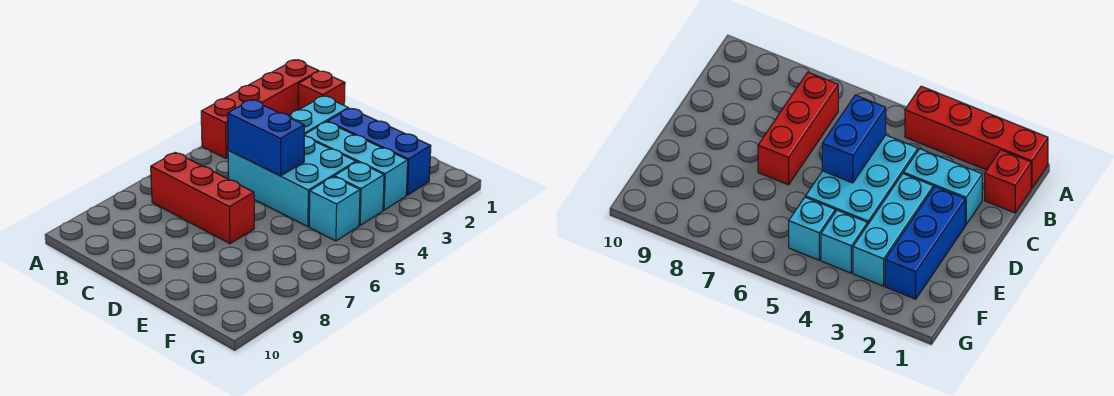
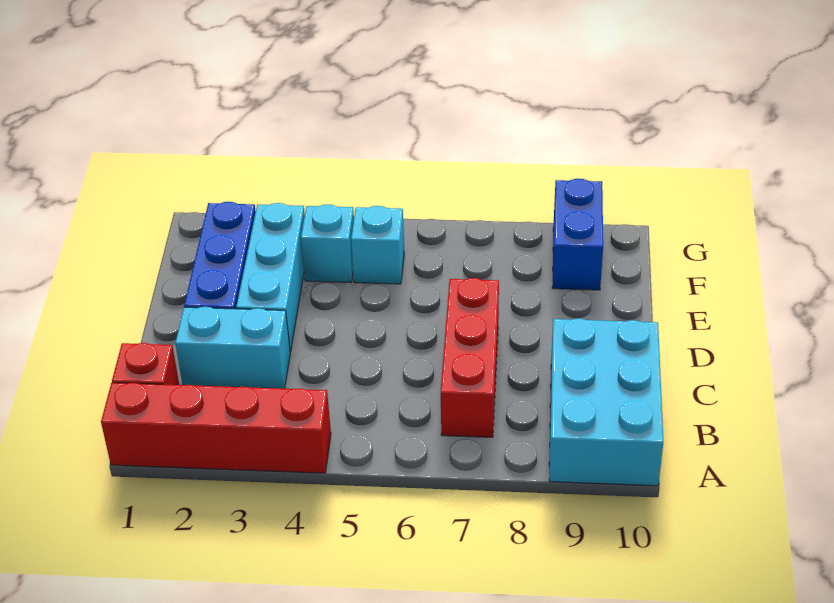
cyan 2x3 brick [228,136,356,227] -> cyan 2x3 brick moved to [549,318,663,486]
blue 1x2 brick [228,100,304,176] -> blue 1x2 brick moved to [552,179,603,290]

